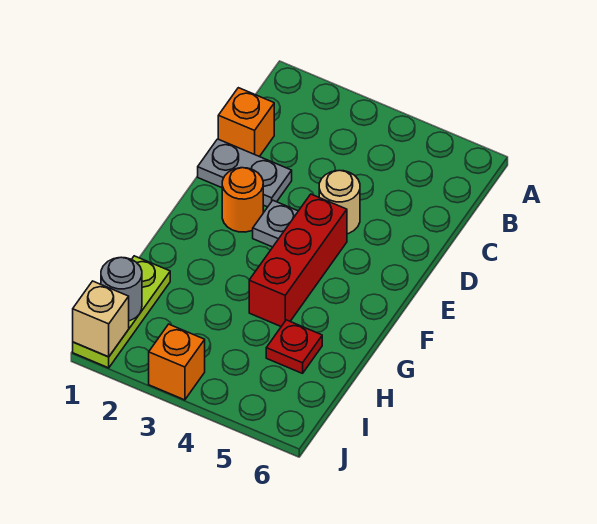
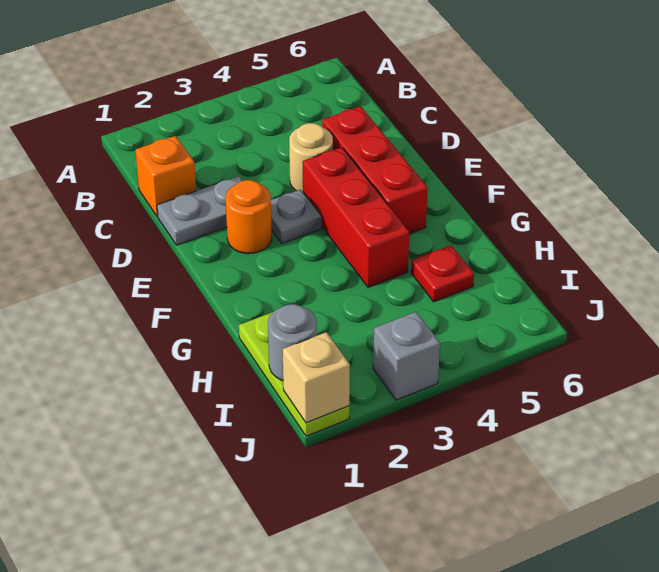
none -> red 1x3 brick [322,106,428,234]
orange 1x1 brick [149,324,205,400] -> grey 1x1 brick [373,312,440,400]

